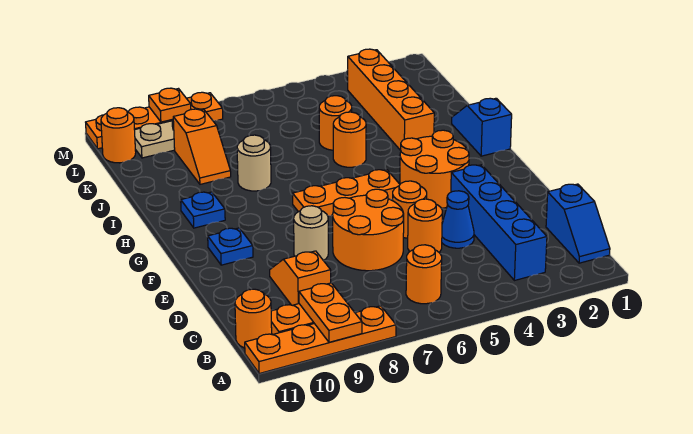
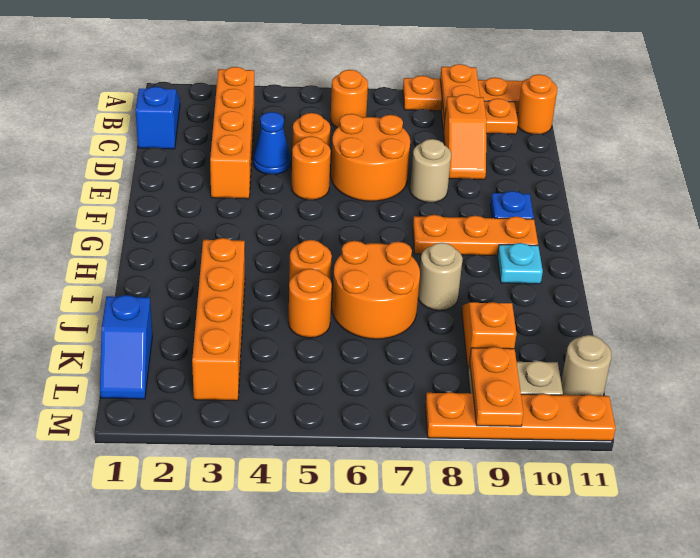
blue 1x4 brick [451,165,547,281] -> orange 1x4 brick [210,67,254,199]
orange 2x2 round brick [400,130,469,208] -> orange 2x2 round brick moved to [332,241,420,339]
orange 1x3 plate [293,170,400,216] -> orange 1x3 plate moved to [413,215,538,256]
blue 1x2 slope [452,98,512,156] -> blue 1x2 slope moved to [100,295,152,399]
blue 1x1 plate [181,192,225,228] -> cyan 1x1 plate [497,243,543,284]
orange 1x1 round brick [101,108,136,163] -> tan 1x1 round brick [561,335,612,396]
orange 1x1 plate [149,88,191,122] -> orange 1x2 plate [470,347,524,426]

